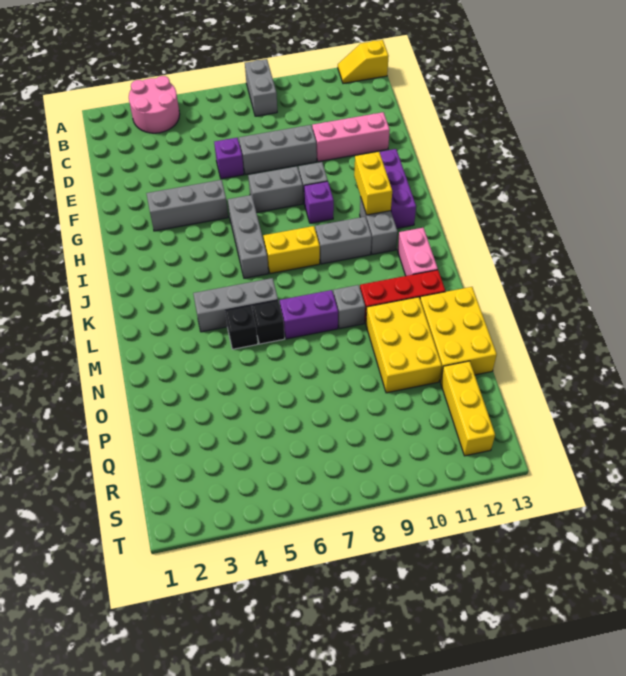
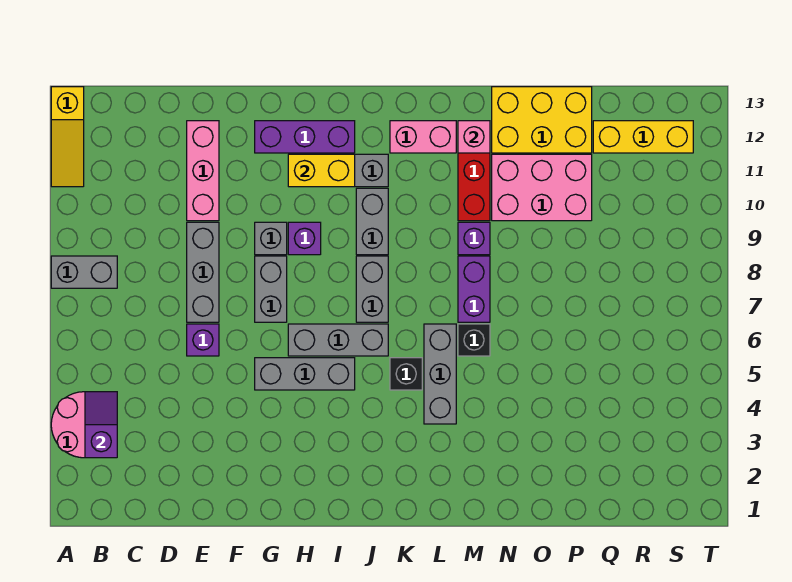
yellow 1x2 slope [338,40,389,83] -> yellow 1x3 slope [51,87,84,187]
none -> purple 1x2 slope [85,392,117,458]
grey 1x3 brick [146,180,228,231] -> grey 1x3 brick turned to [255,358,355,390]
yellow 1x2 brick [263,226,320,274] -> grey 1x2 brick [356,256,388,322]
black 1x1 brick [225,305,258,349] -> black 1x1 brick moved to [390,358,422,390]
grey 1x1 brick [333,285,365,329] -> purple 1x1 brick [458,222,490,255]
none -> pink 1x1 brick [458,121,490,153]
yellow 2x3 brick [366,297,442,393] -> pink 2x3 brick [492,154,592,221]

